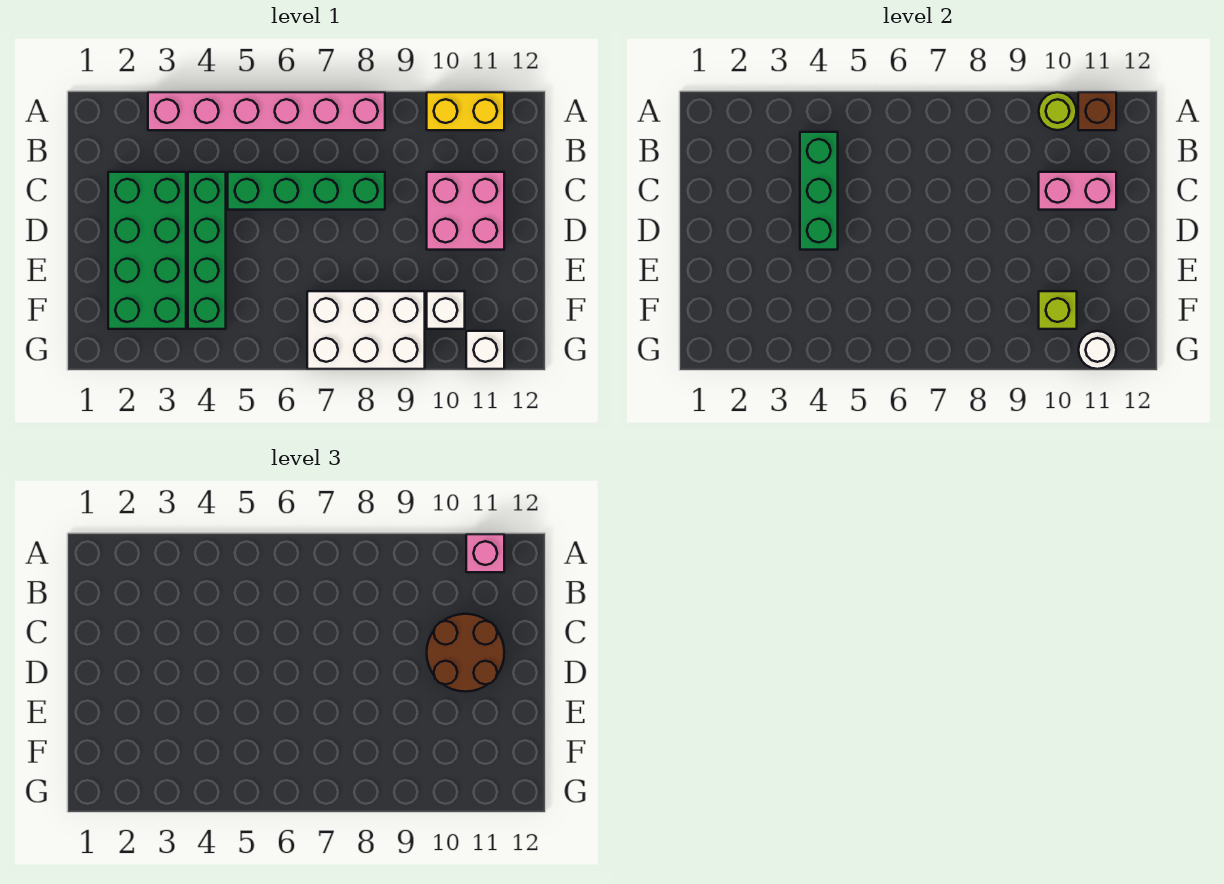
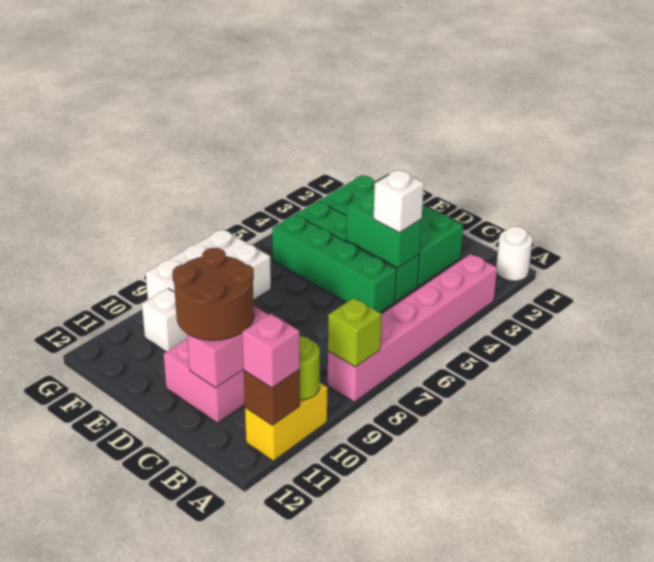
green 1x3 brick [800,132,838,250] -> green 1x2 brick [346,193,422,268]
green 1x4 brick [228,172,385,210] -> green 1x4 brick turned to [272,215,397,313]
lime 1x1 brick [1039,291,1077,329] -> lime 1x1 brick moved to [328,298,381,367]
white 1x1 brick [466,331,504,369] -> white 1x1 brick moved to [374,170,424,233]
white 1x1 round brick [1079,331,1116,369] -> white 1x1 round brick moved to [496,227,533,281]

